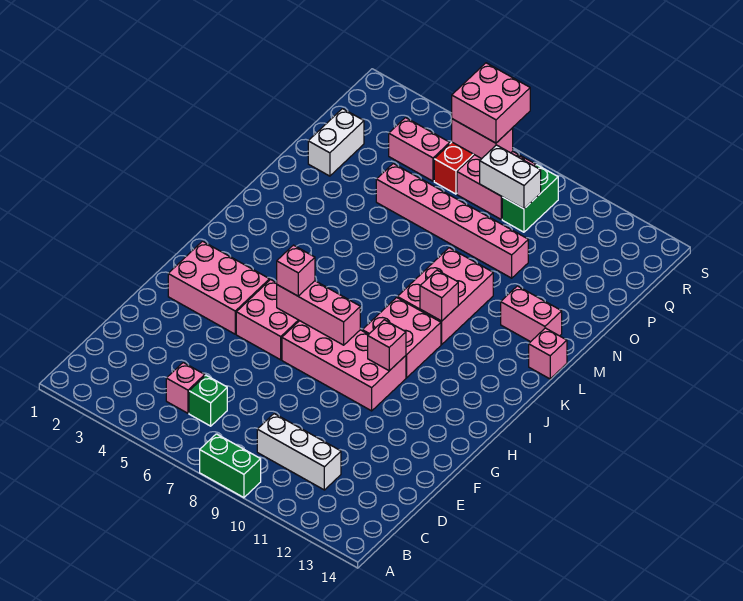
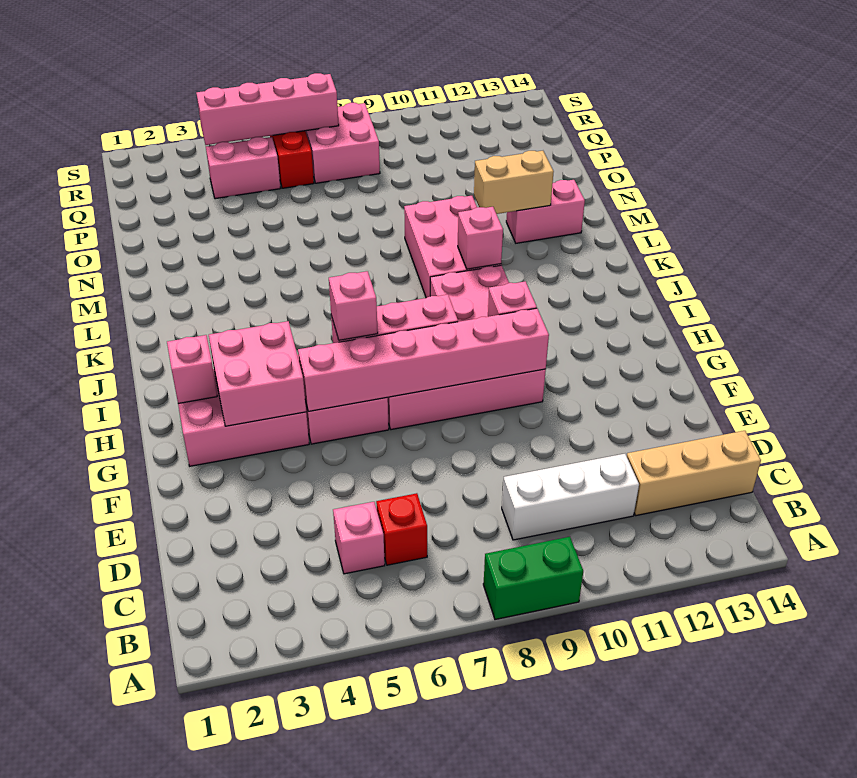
green 1x1 brick [189,375,227,426] -> red 1x1 brick [376,493,427,565]
none -> tan 1x3 brick [627,431,761,516]
pink 1x1 brick [529,328,567,379] -> pink 1x1 brick moved to [167,335,217,404]
none -> tan 1x2 brick [474,151,554,214]
white 1x2 brick [308,109,364,176] -> none
pink 1x6 brick [376,164,528,278] -> pink 1x6 brick moved to [298,308,549,411]
white 1x2 brick [480,145,541,209] -> none
green 1x2 brick [502,165,558,232] -> none
pink 1x2 brick [452,119,513,159] -> pink 1x4 brick [196,73,339,145]
pink 2x2 brick [452,63,530,143] -> pink 2x2 brick moved to [209,321,306,426]

